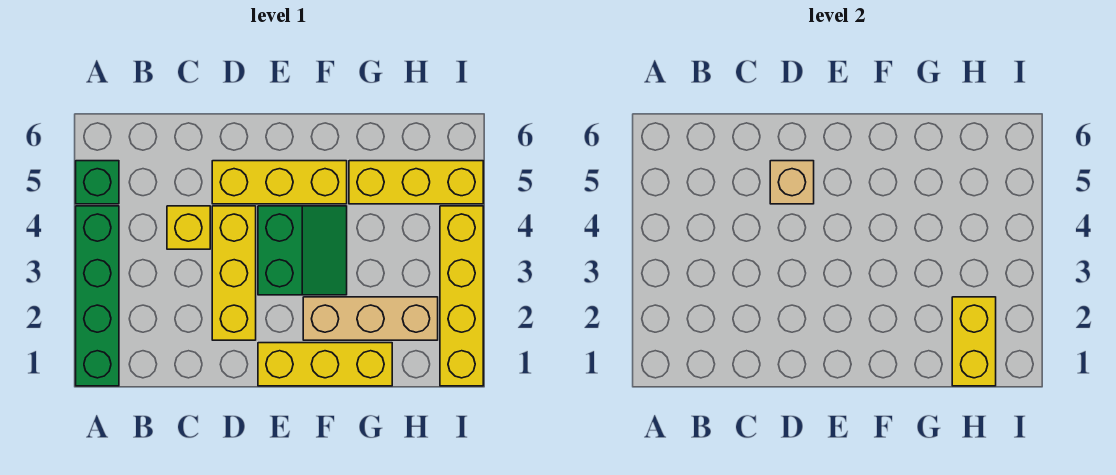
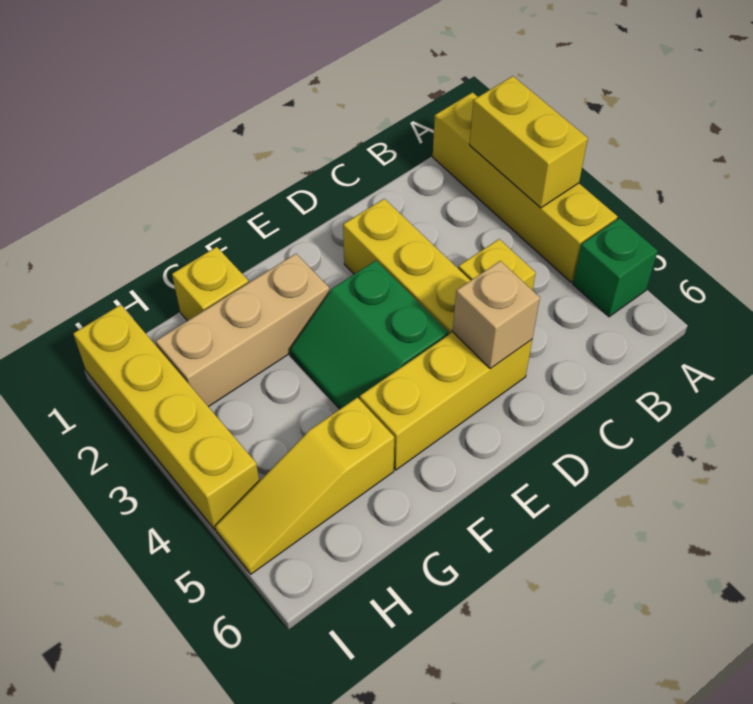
green 1x4 brick [76,206,119,386] -> yellow 1x4 brick [433,92,618,282]
yellow 1x3 brick [258,343,392,386] -> yellow 1x1 brick [172,247,249,321]
yellow 1x3 brick [349,161,483,204] -> yellow 1x3 slope [215,397,394,574]
yellow 1x2 brick [952,297,996,386] -> yellow 1x2 brick moved to [470,76,588,208]

